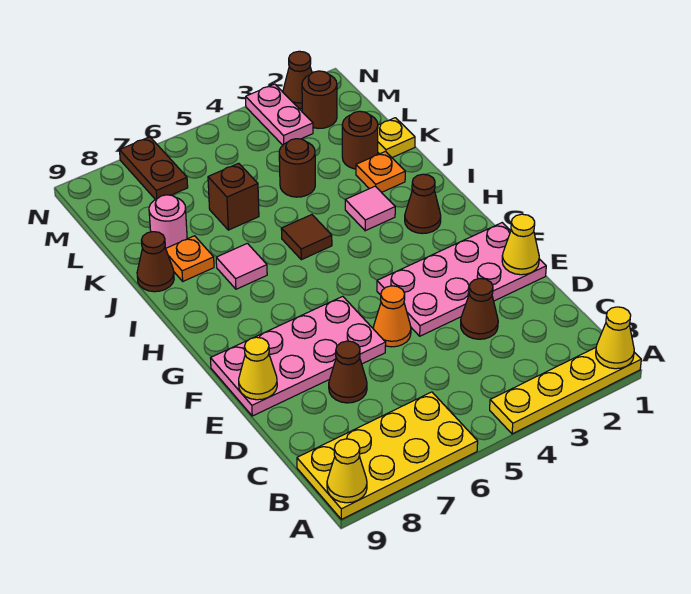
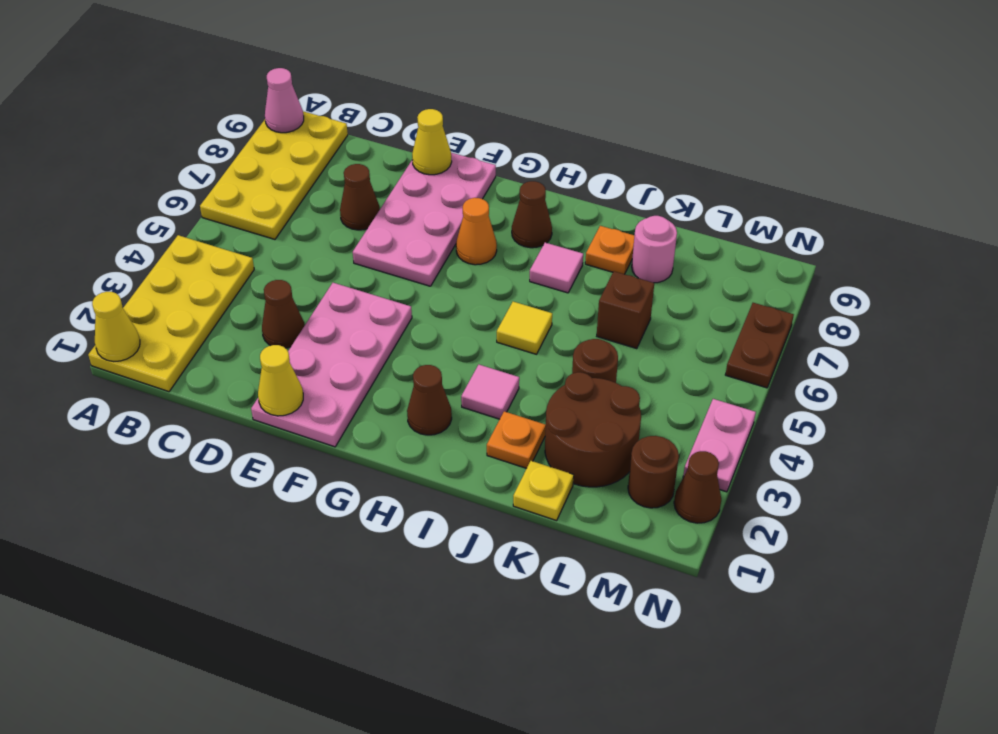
yellow 1x4 plate [490,348,641,434] -> yellow 2x4 plate [88,235,254,392]
yellow 1x1 cone [327,439,367,503] -> pink 1x1 cone [265,68,304,133]
orange 1x1 cone [373,286,411,347] -> orange 1x1 cone moved to [456,198,497,265]
brown 1x1 tile [281,215,332,260] -> yellow 1x1 tile [497,302,552,354]
brown 1x1 cone [137,232,174,292] -> brown 1x1 cone moved to [512,181,552,248]
brown 1x1 round brick [342,111,378,169] -> brown 2x2 round brick [545,372,641,487]
pink 1x2 plate [246,84,313,145] -> pink 1x2 plate turned to [683,399,756,492]
brown 1x2 plate [120,137,188,200] -> brown 1x2 plate turned to [725,303,794,388]

